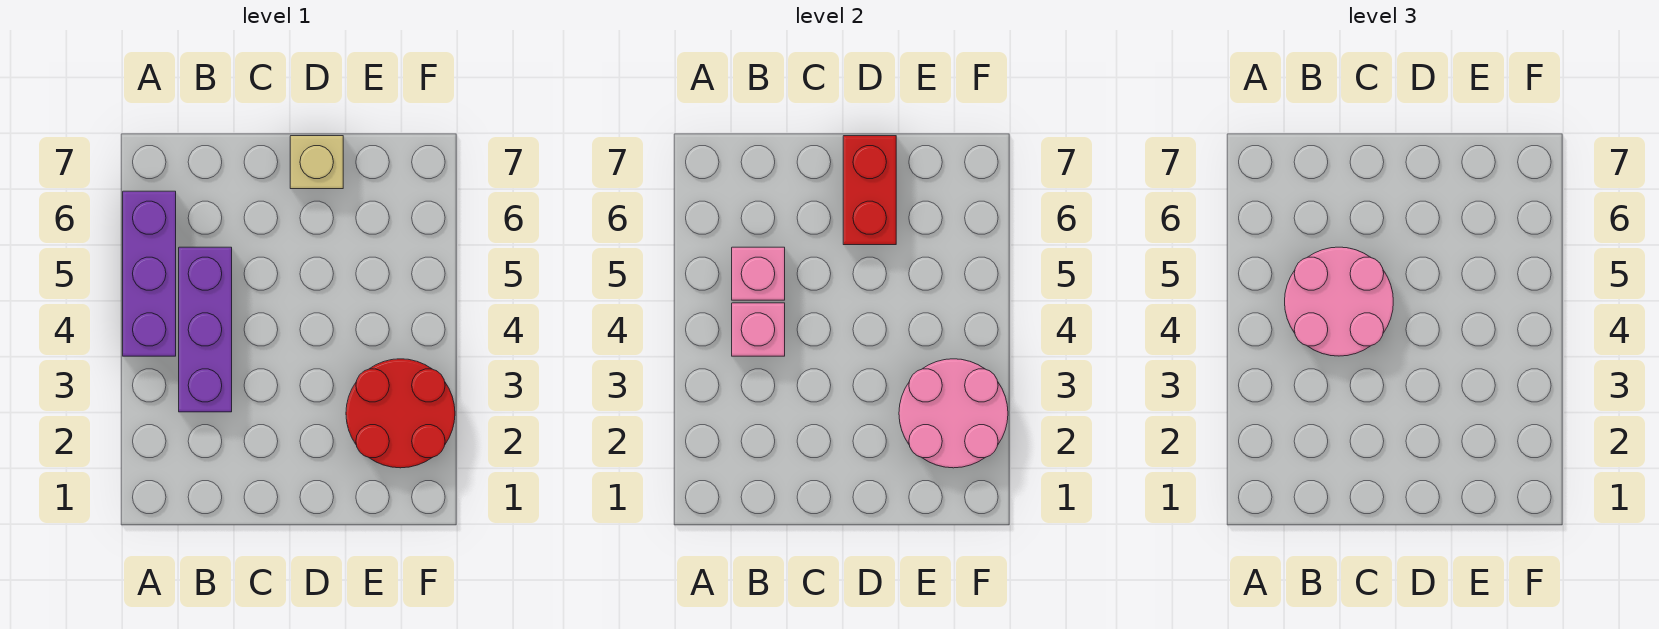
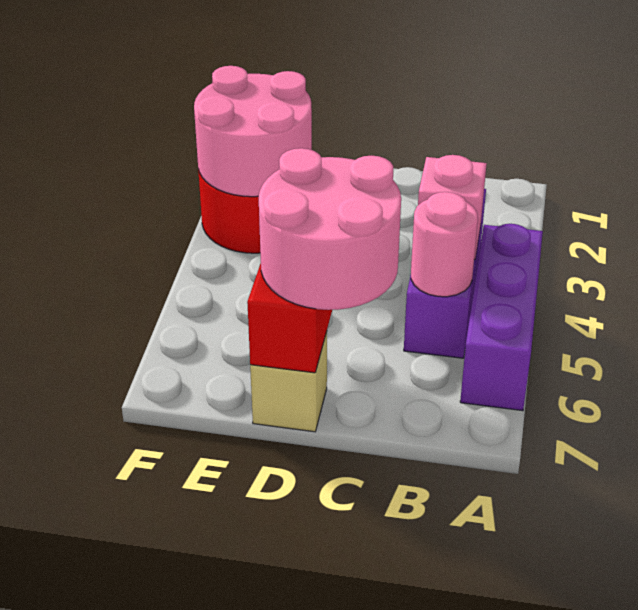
pink 2x2 round brick [1285,247,1393,356] -> pink 2x2 round brick moved to [258,148,401,310]
pink 1x1 brick [732,247,785,300] -> pink 1x1 round brick [411,192,478,297]

